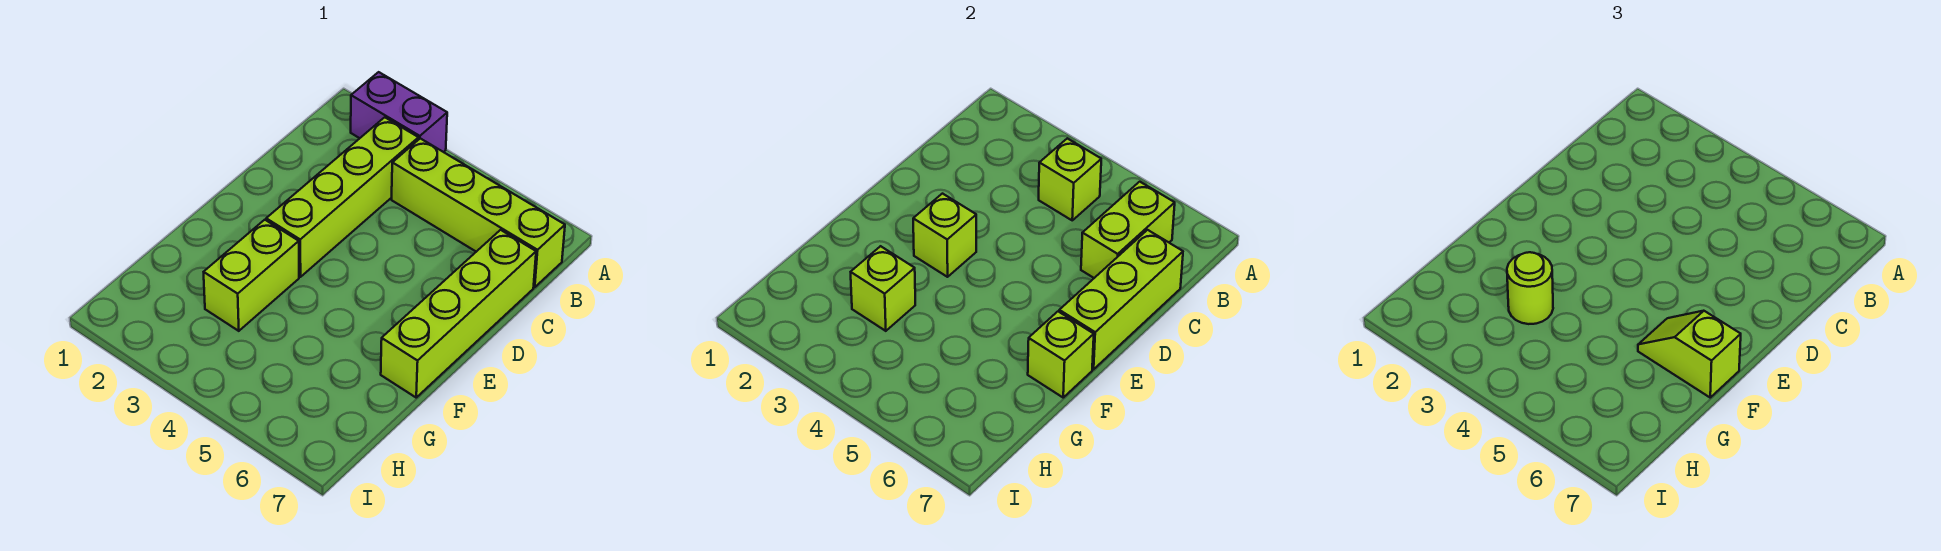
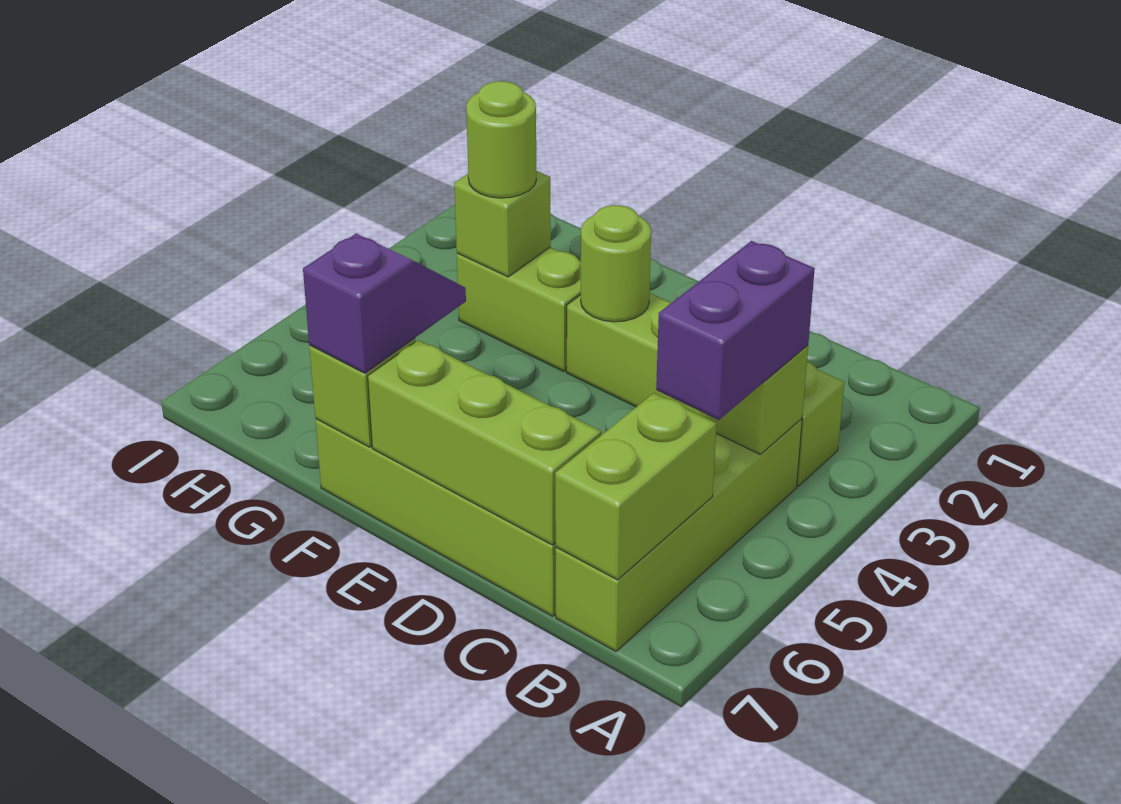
purple 1x2 brick [351,72,447,152] -> purple 1x2 brick moved to [656,241,815,420]
lime 1x2 brick [1081,182,1175,278] -> lime 1x2 brick turned to [555,393,717,580]
lime 1x1 brick [913,194,976,277] -> lime 1x1 round brick [581,205,651,322]
lime 1x2 slope [1638,311,1741,397] -> purple 1x2 slope [303,234,466,373]

